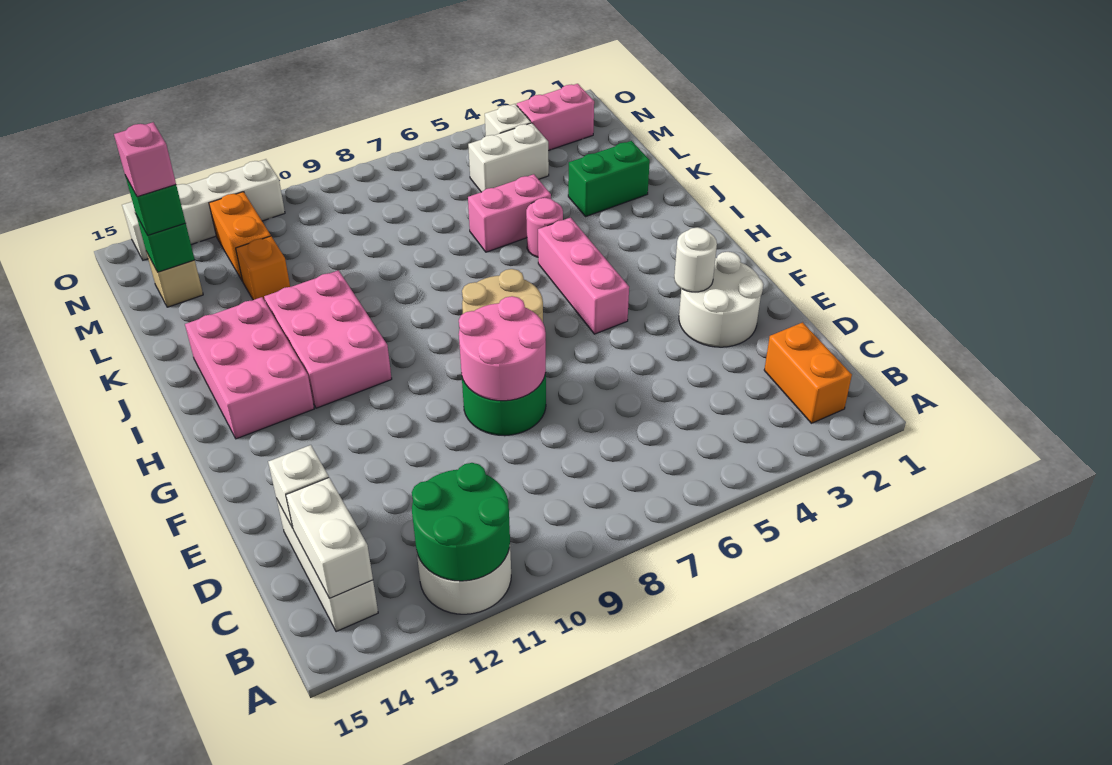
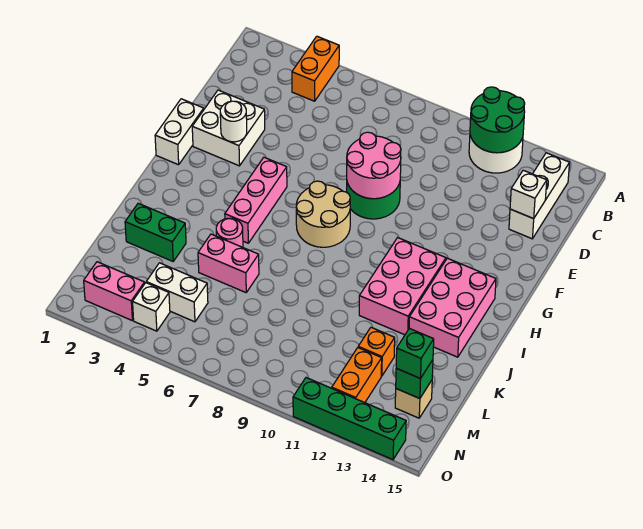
orange 1x2 brick [764,322,852,423] -> orange 1x2 brick moved to [292,36,339,101]
white 1x2 brick [286,478,373,598] -> white 1x2 brick moved to [155,99,204,165]
white 2x2 round brick [679,252,763,347] -> white 2x2 brick [192,90,265,166]
pink 1x1 brick [114,122,176,197] -> none
white 1x4 brick [122,159,285,260] -> green 1x4 brick [293,378,406,460]

